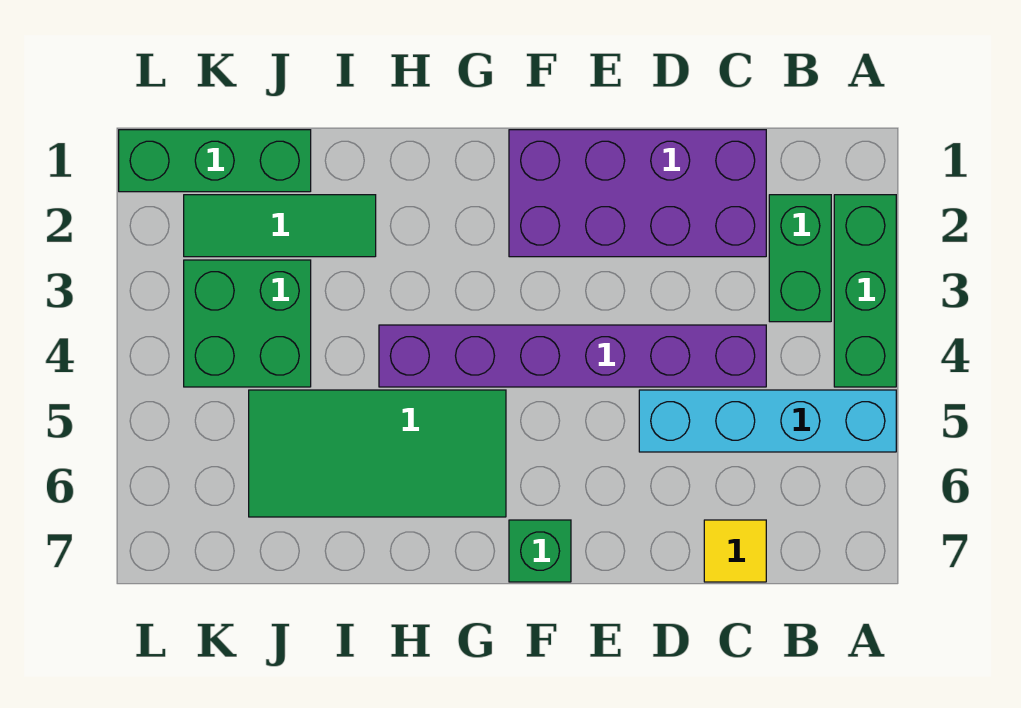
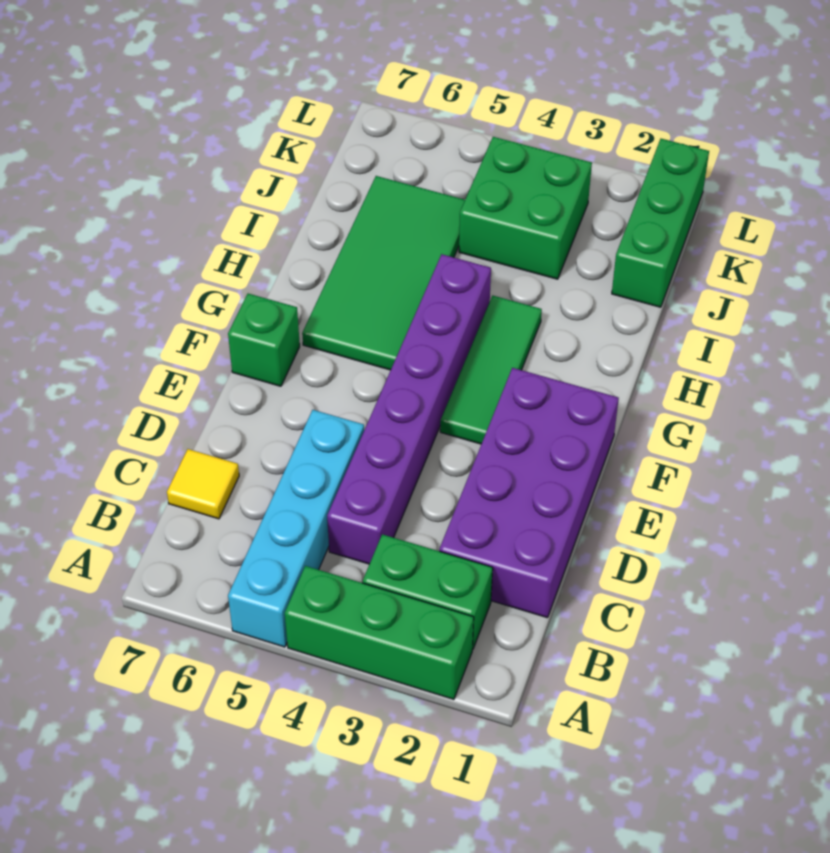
green 1x3 tile [184,195,376,257] -> green 1x3 tile moved to [440,296,542,444]

